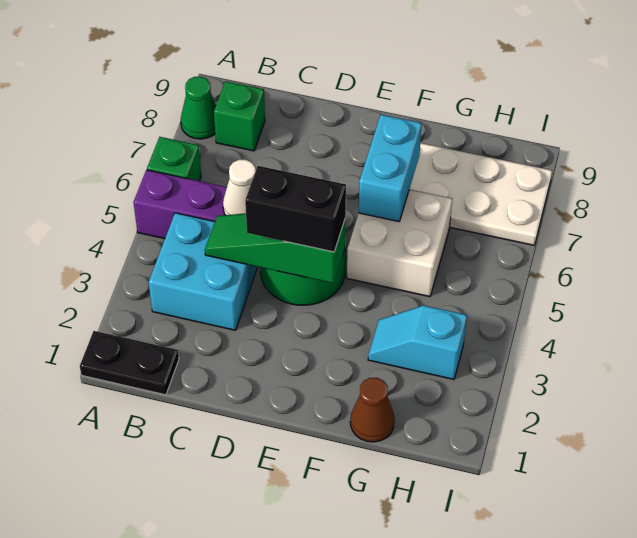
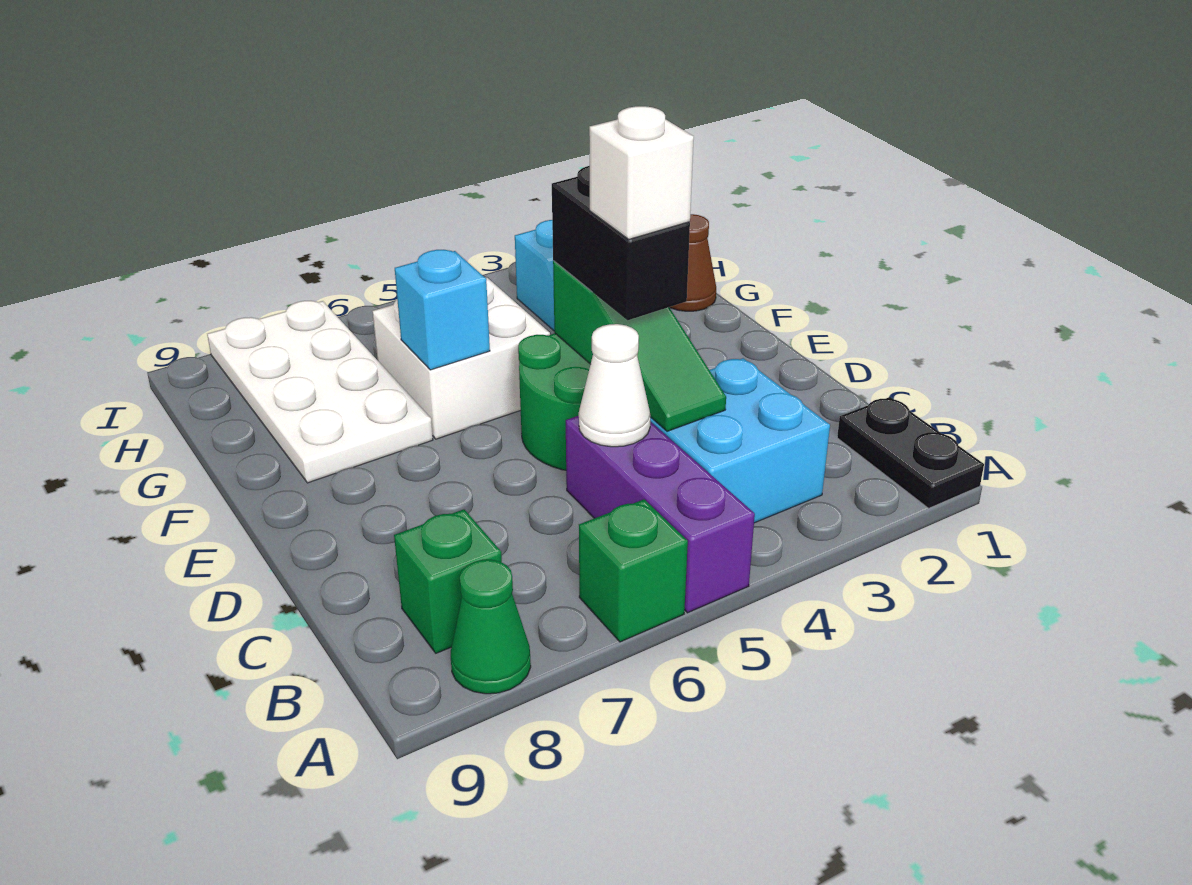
none -> white 1x1 brick [589,106,694,239]
cyan 1x2 brick [359,115,422,222] -> cyan 1x1 brick [395,250,490,370]

